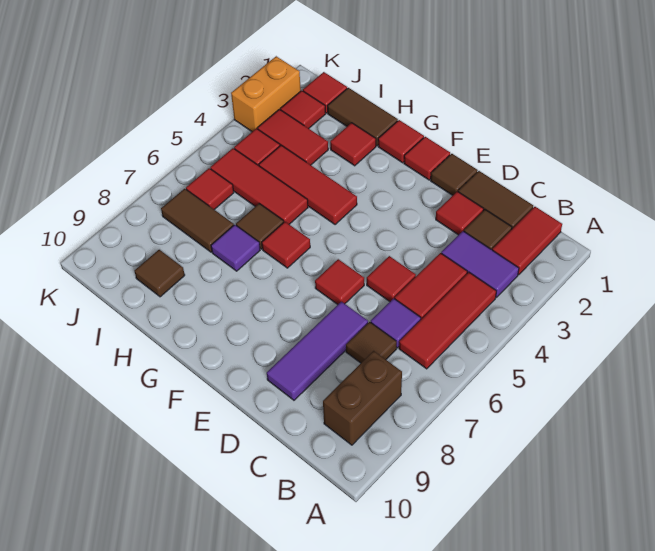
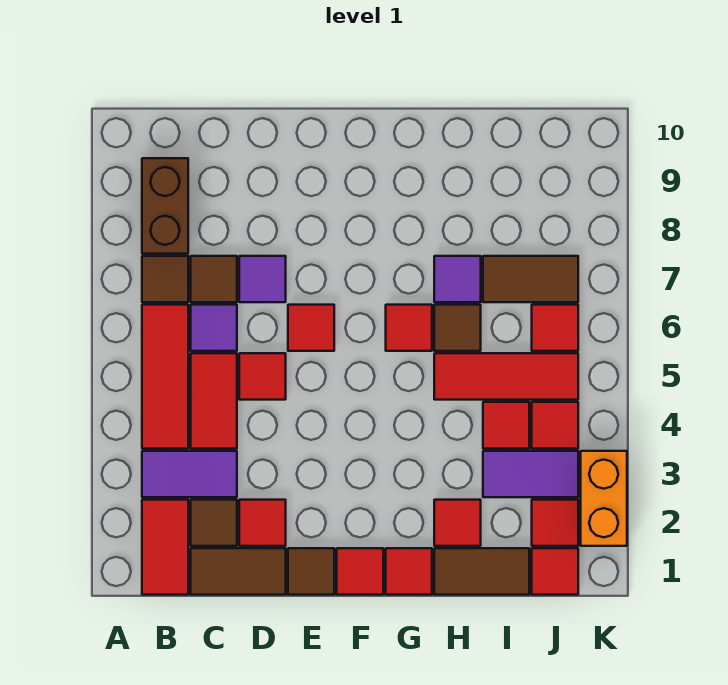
purple 1x3 tile [267,302,368,400] -> purple 1x1 tile [239,256,286,302]
red 1x3 tile [259,145,357,225] -> red 1x1 tile [483,402,529,449]
red 1x2 tile [258,109,328,165] -> purple 1x2 tile [483,451,578,497]
brown 1x1 tile [134,250,185,297] -> brown 1x1 tile moved to [142,256,188,302]

